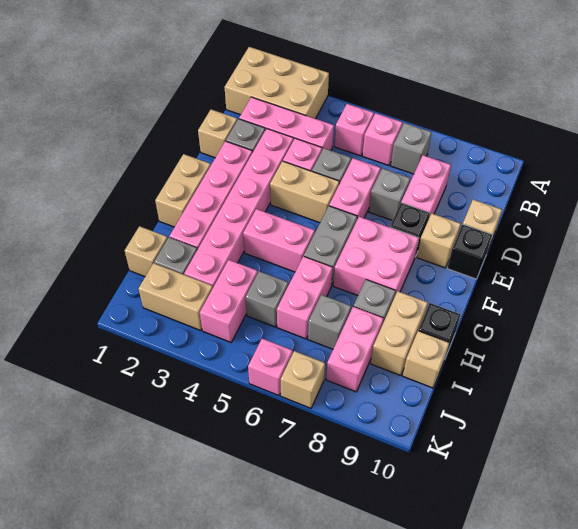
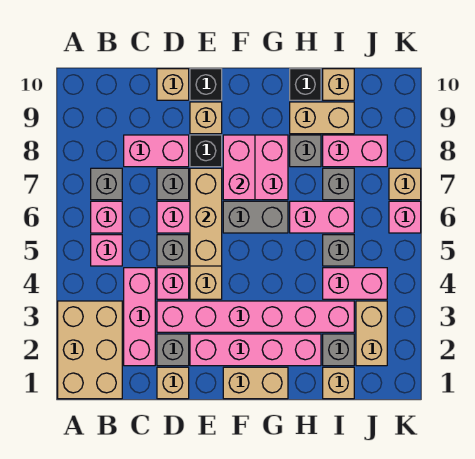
none -> tan 1x3 brick [190,168,222,266]
pink 1x2 brick [243,209,315,272] -> pink 1x2 brick moved to [223,135,255,200]

